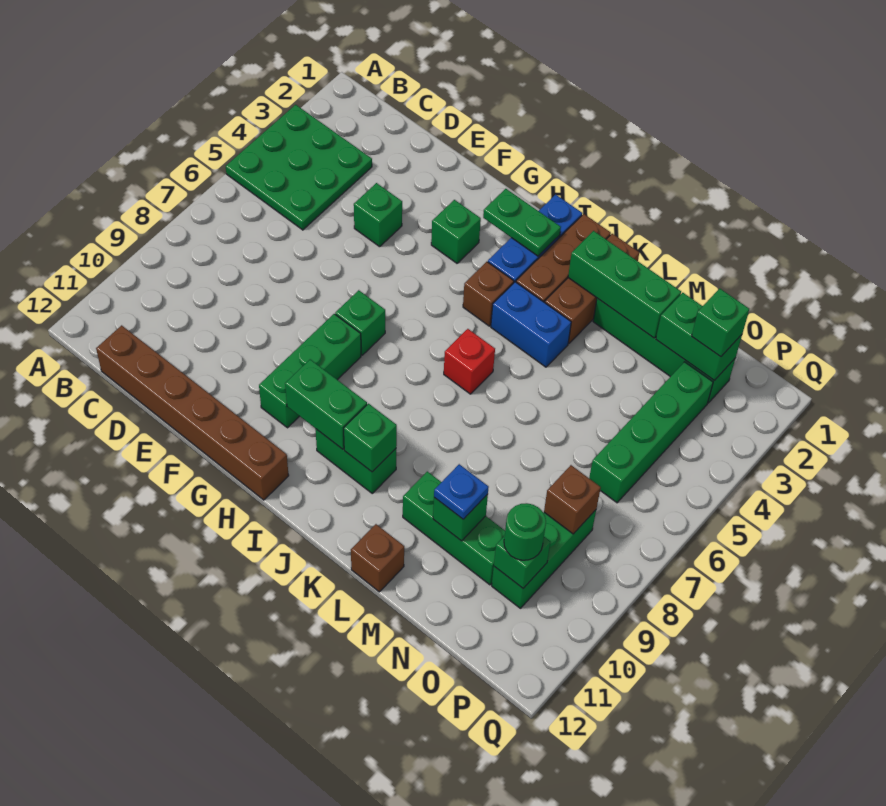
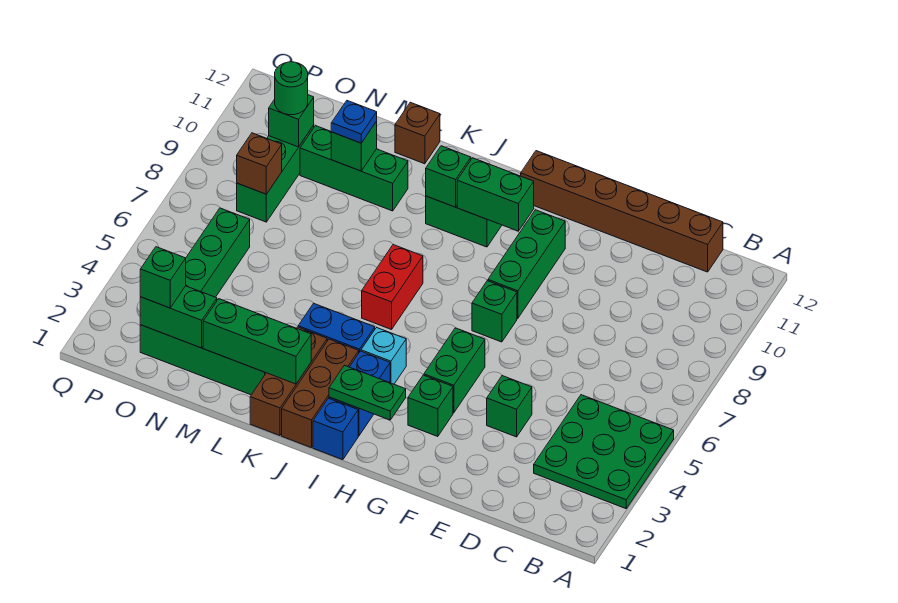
none -> green 1x2 brick [424,328,485,413]
brown 1x1 brick [463,262,514,326] -> cyan 1x1 brick [361,328,406,384]
red 1x1 brick [444,329,495,394] -> red 1x2 brick [362,245,423,330]

